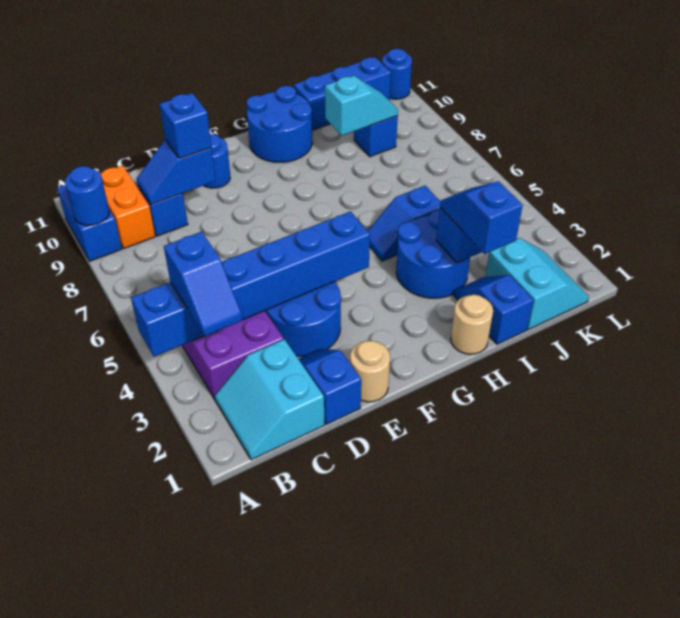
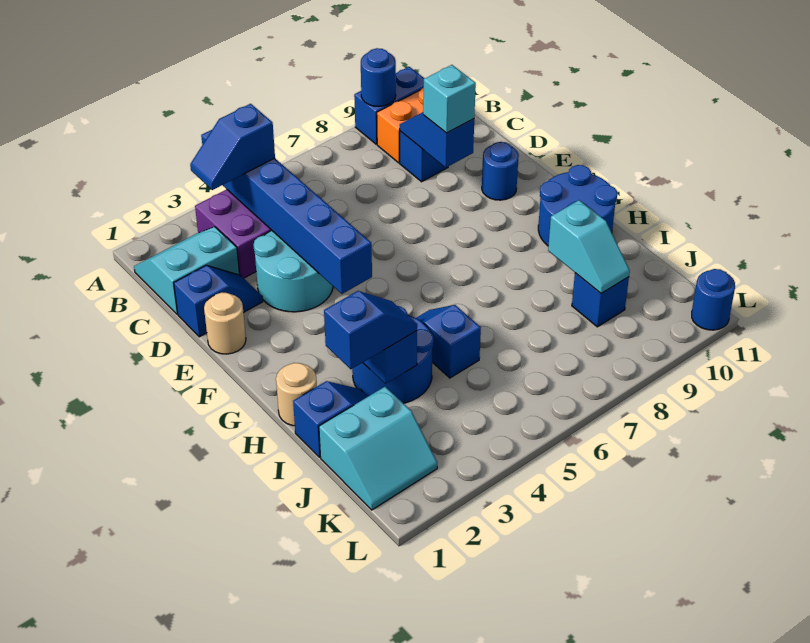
blue 2x2 round brick [265,282,341,356] -> cyan 2x2 round brick [254,230,333,312]
blue 1x1 brick [159,93,212,159] -> cyan 1x1 brick [423,65,476,133]
blue 1x3 brick [294,57,391,130] -> none

